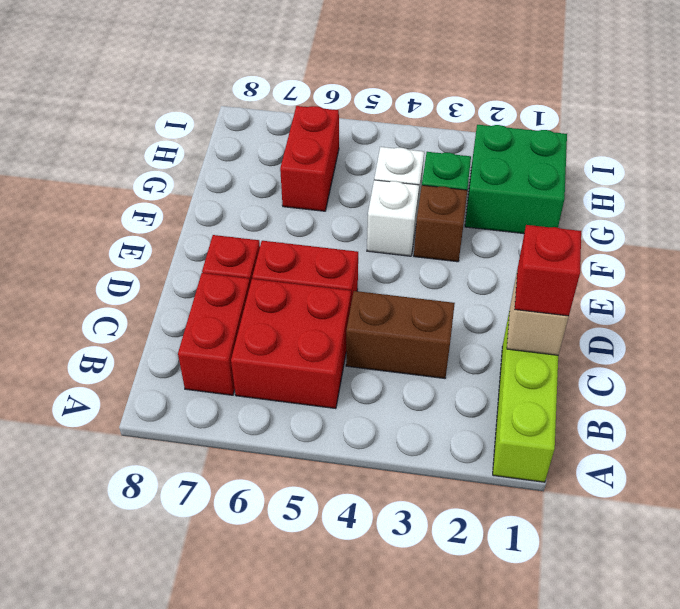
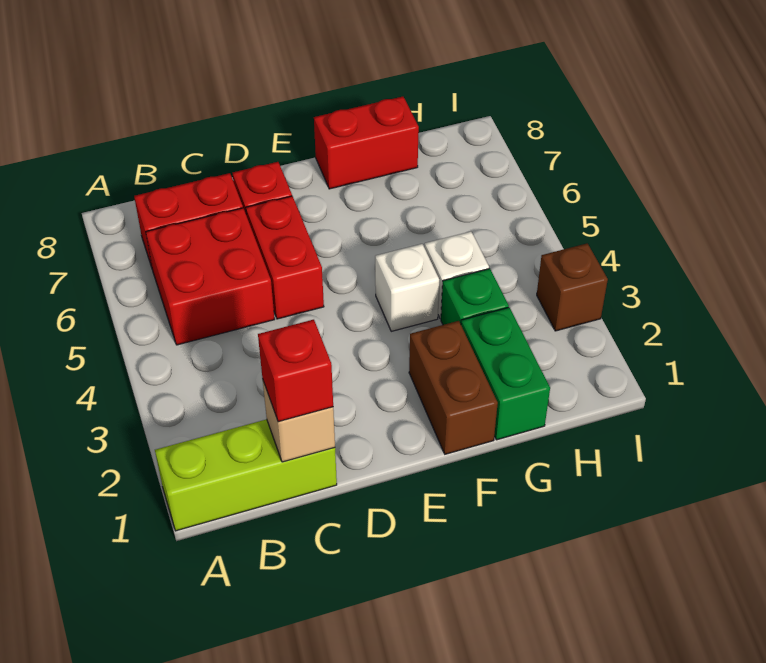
brown 1x2 brick [346,291,455,378] -> brown 1x2 brick moved to [409,321,498,454]
brown 1x1 brick [414,185,467,262] -> brown 1x1 brick moved to [537,243,608,331]
green 2x2 brick [465,125,567,234] -> green 1x2 brick [461,307,550,440]
red 1x2 brick [280,106,339,211] -> red 1x2 brick moved to [314,97,419,189]

